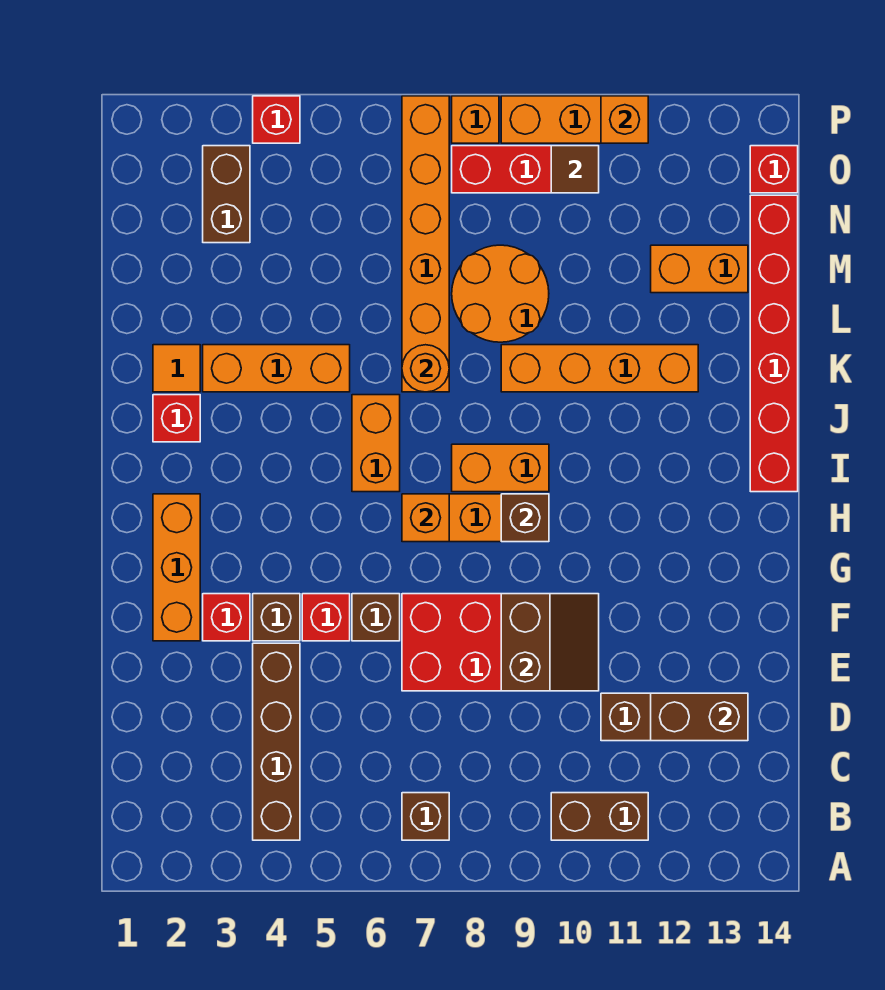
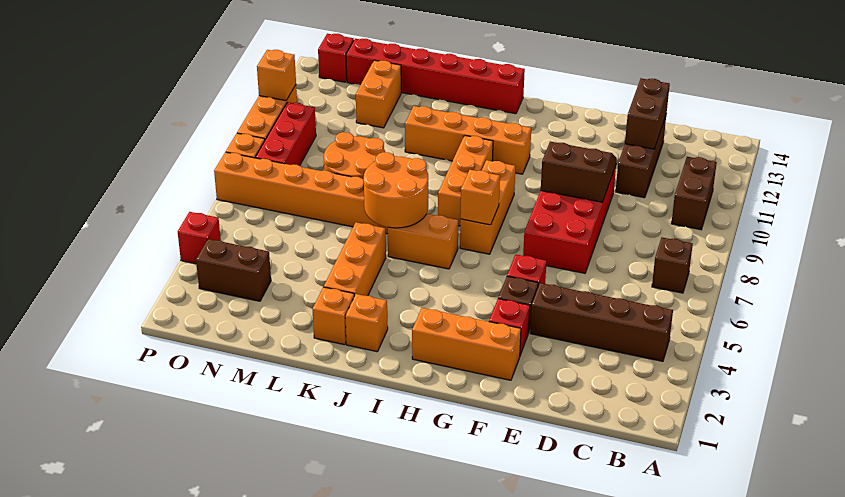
brown 1x1 brick [352,594,400,641] -> none
brown 1x1 brick [501,494,549,542] -> none
orange 1x2 brick [452,444,549,492] -> orange 1x3 brick [438,135,493,226]
red 1x1 brick [153,395,200,442] -> orange 1x1 brick [345,294,388,352]
orange 1x1 tile [153,345,200,392] -> orange 1x1 brick [312,287,354,345]
orange 1x1 round brick [402,345,449,392] -> orange 2x2 round brick [364,152,428,228]
orange 1x4 brick [501,345,698,392] -> orange 1x4 brick turned to [405,106,531,174]
brown 1x1 tile [551,146,599,193] -> none

